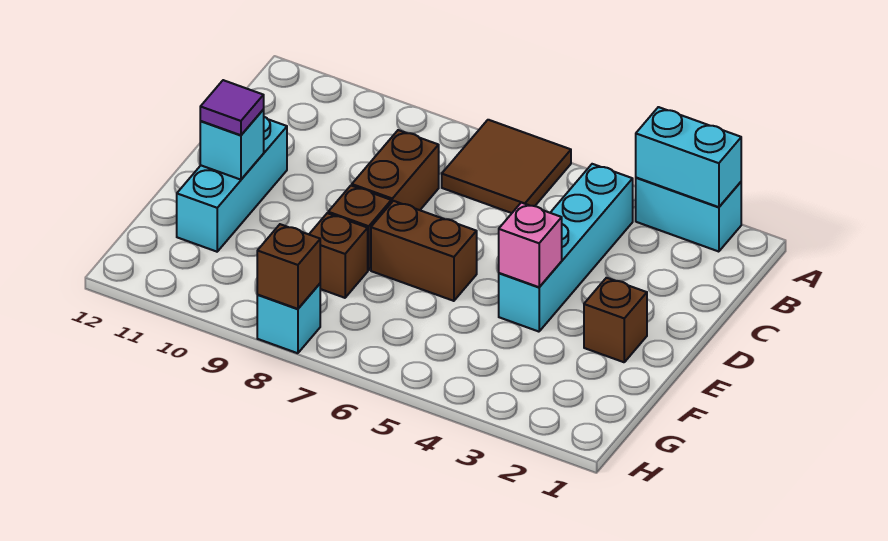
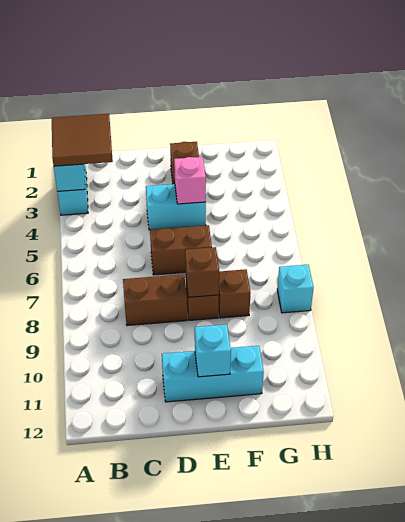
brown 2x2 tile [442,120,571,213] -> brown 2x2 tile moved to [52,114,113,166]
cyan 1x4 brick [499,164,633,332] -> cyan 1x2 brick [146,184,206,230]
brown 1x2 brick [371,201,477,301] -> brown 1x2 brick turned to [150,225,212,275]
purple 1x1 tile [200,80,264,135] -> none
brown 1x1 brick [257,224,320,309] -> brown 1x1 brick moved to [185,247,219,297]

